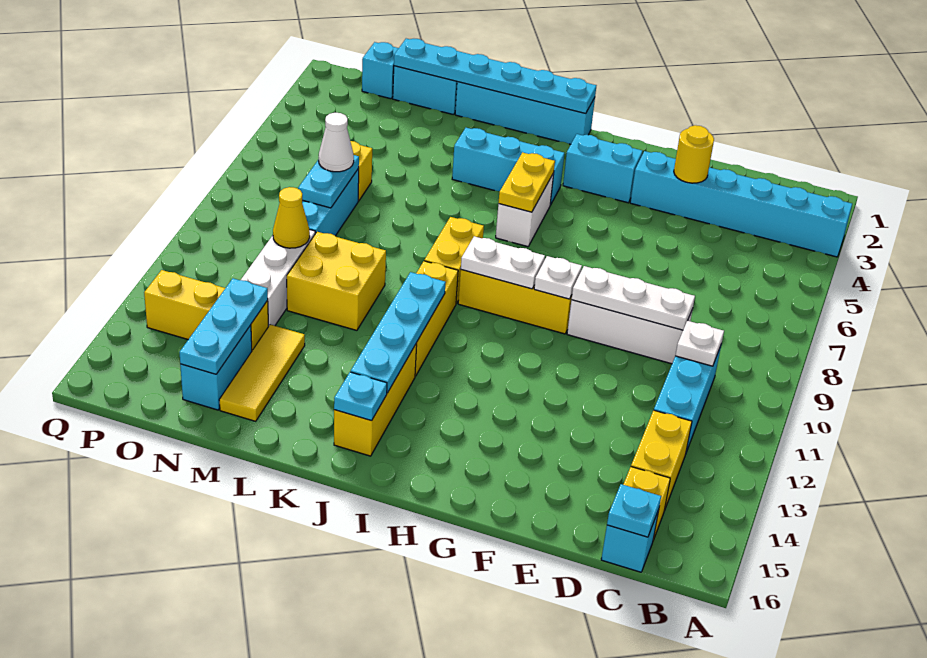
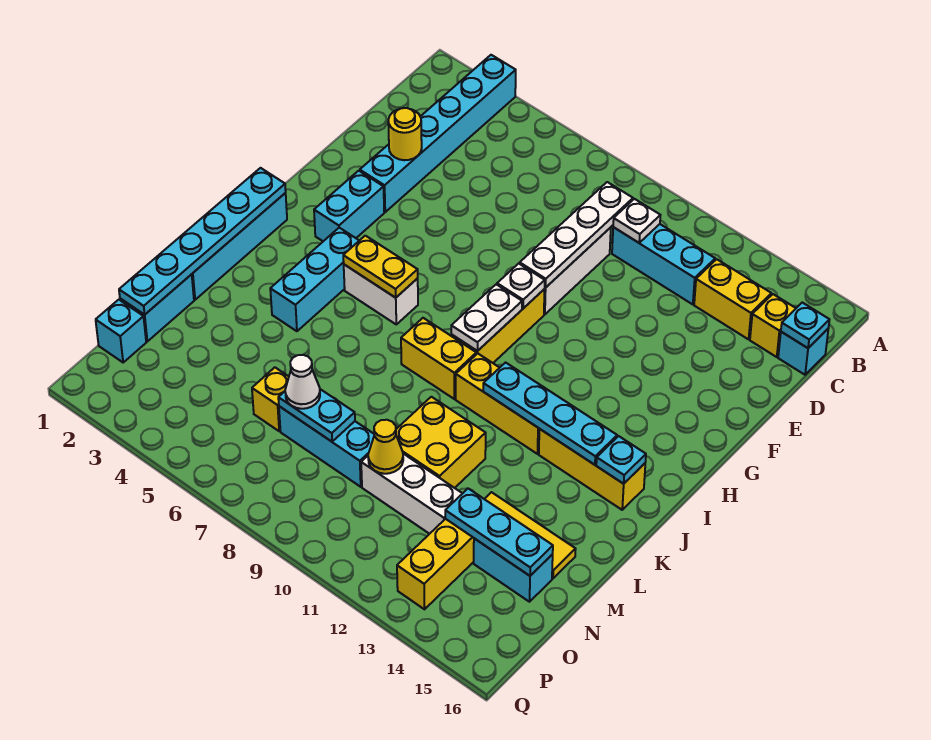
white 1x3 plate [572,266,695,330] -> white 1x4 plate [520,182,633,288]

